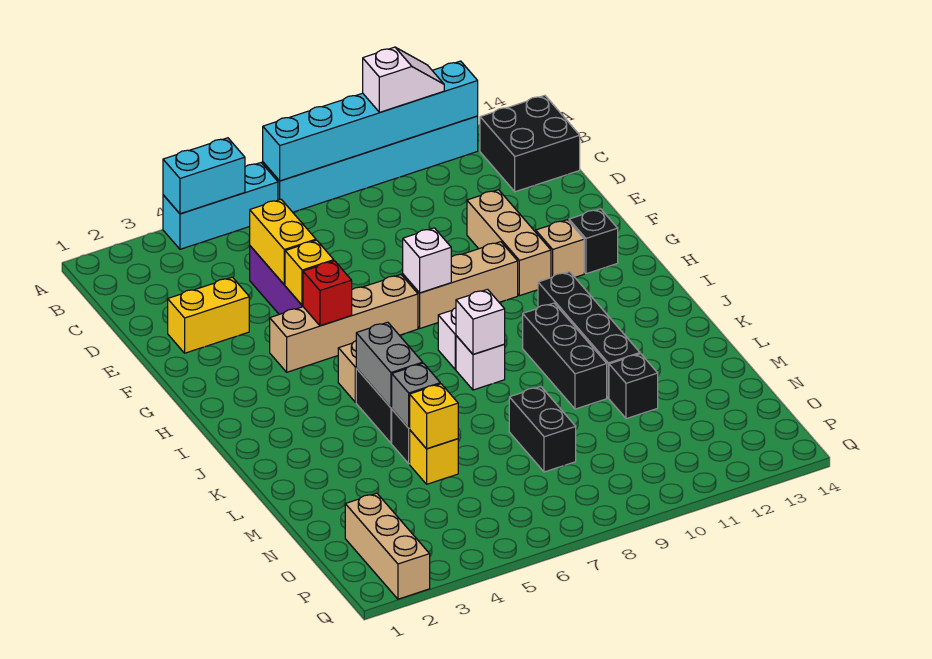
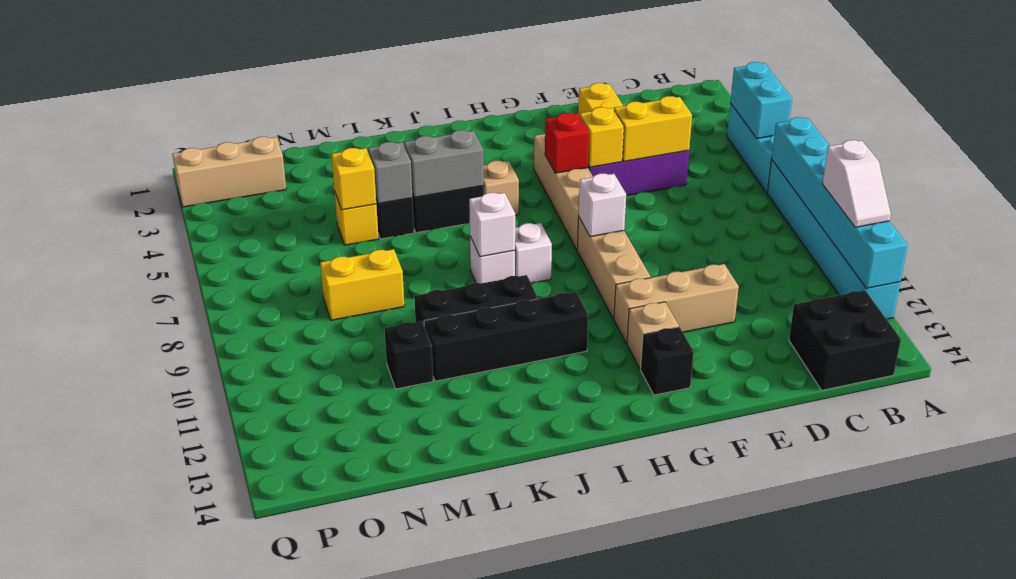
black 1x2 brick [509,387,576,472] -> yellow 1x2 brick [320,249,404,320]

